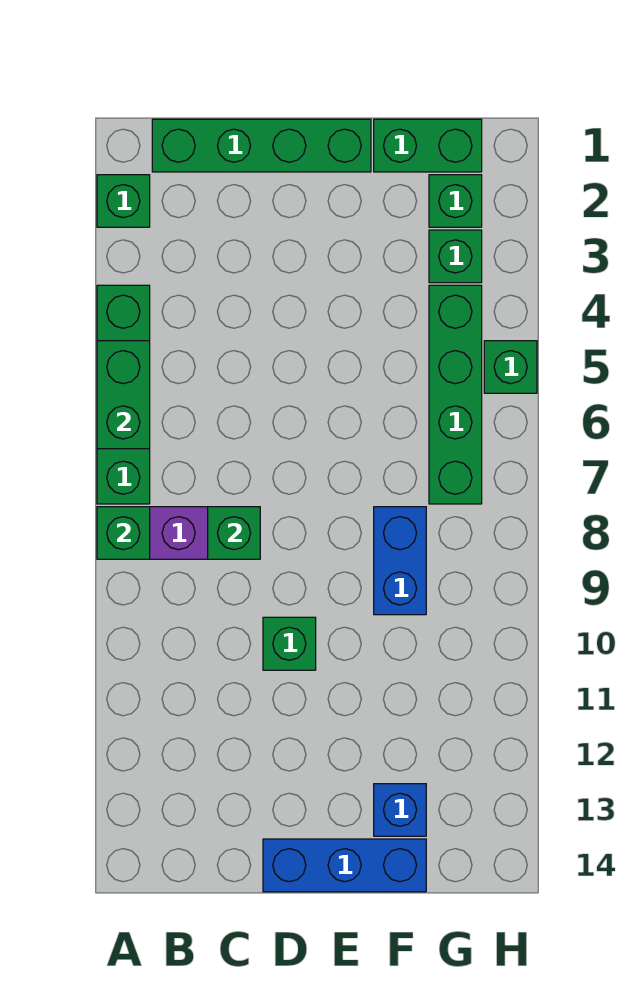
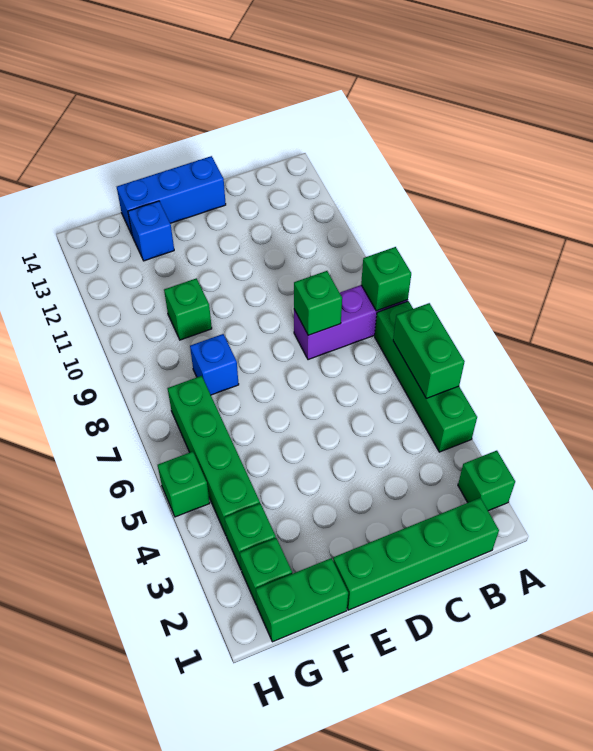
green 1x1 brick [263,617,316,670] -> green 1x1 brick moved to [164,278,212,340]
blue 1x2 brick [374,507,426,615] -> blue 1x1 brick [190,334,239,395]

